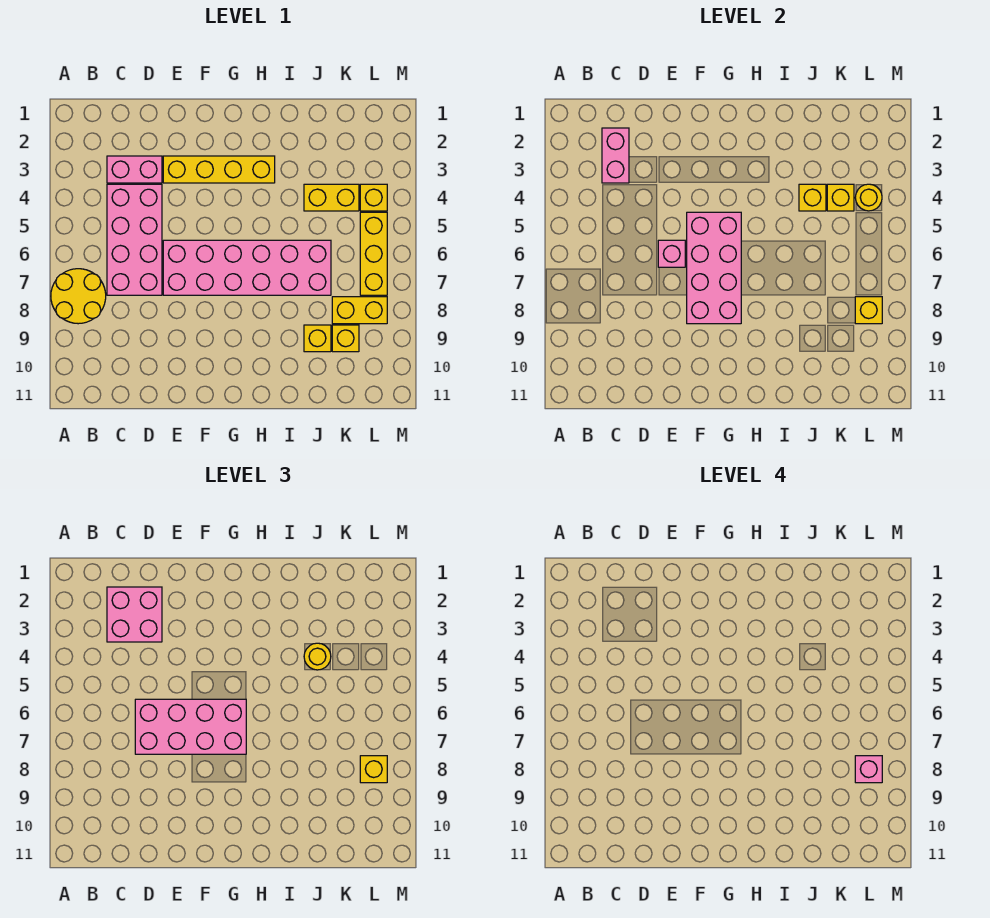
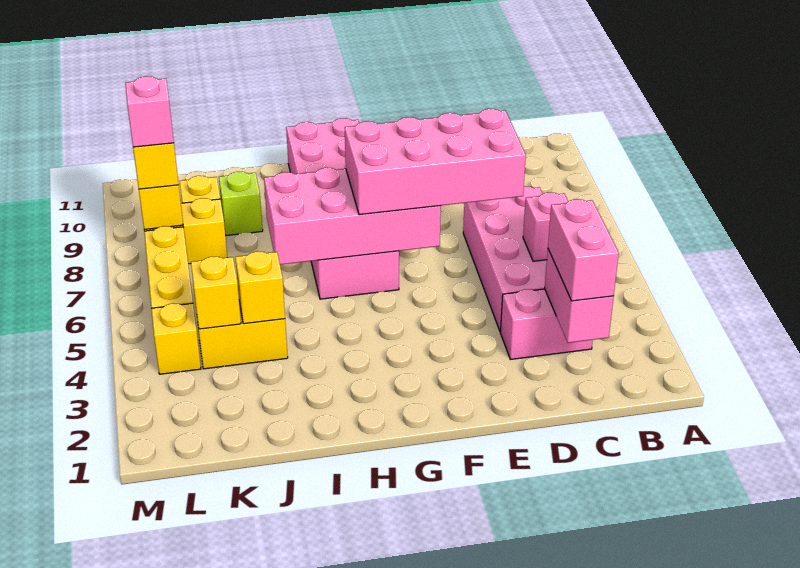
yellow 2x2 round brick [51,269,106,324] -> none
pink 2x2 brick [107,587,162,642] -> pink 1x2 brick [548,199,619,301]
yellow 1x4 brick [163,156,275,183] -> none
pink 2x6 brick [163,240,331,295] -> pink 2x6 brick turned to [286,118,399,299]
pink 1x1 brick [658,240,685,267] -> pink 1x1 brick moved to [523,192,568,261]
pink 2x4 brick [687,212,741,324] -> pink 2x4 brick turned to [264,168,441,265]
yellow 1x1 round brick [304,643,331,670] -> none
yellow 1x1 brick [304,325,331,352] -> lime 1x1 brick [219,172,263,236]
yellow 1x1 round brick [855,184,882,211] -> none

